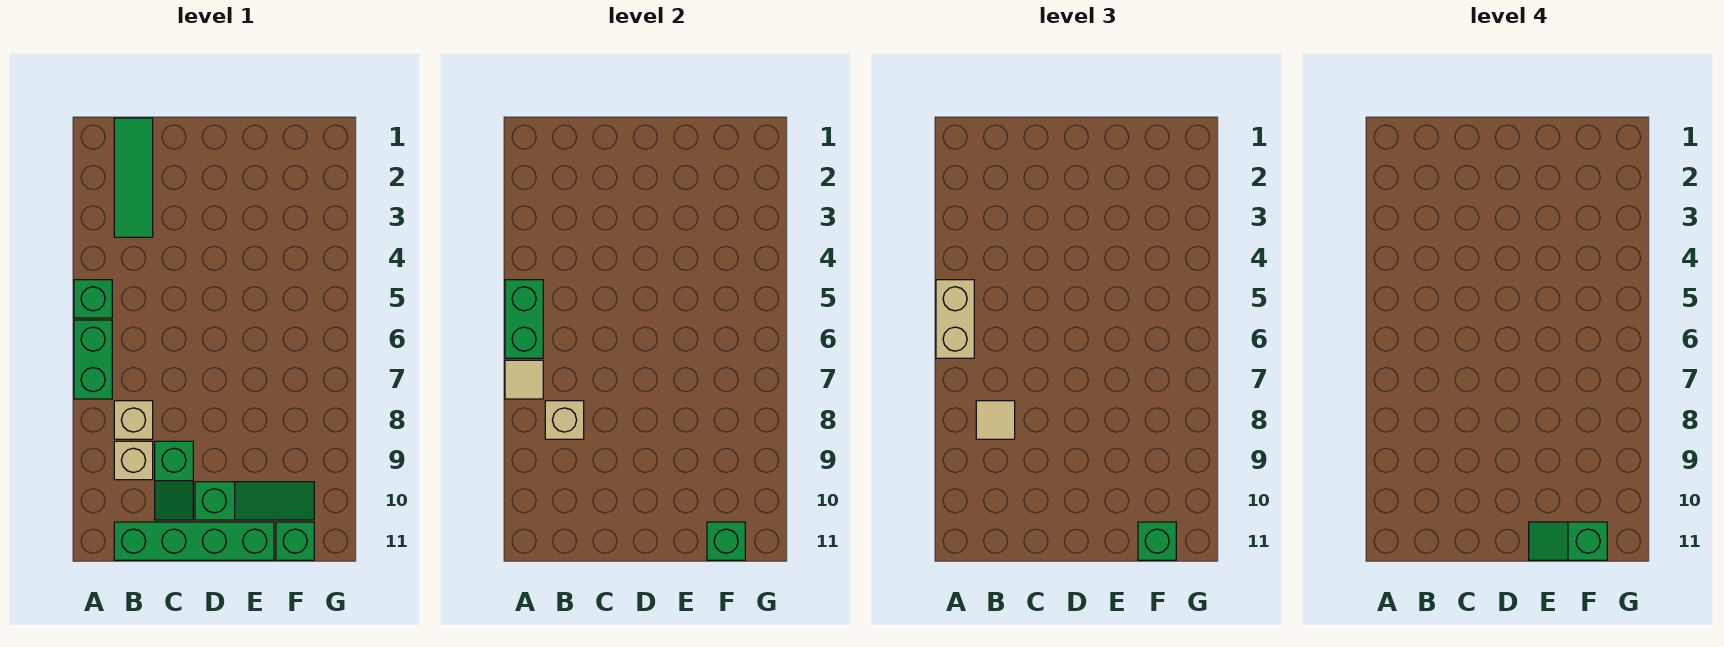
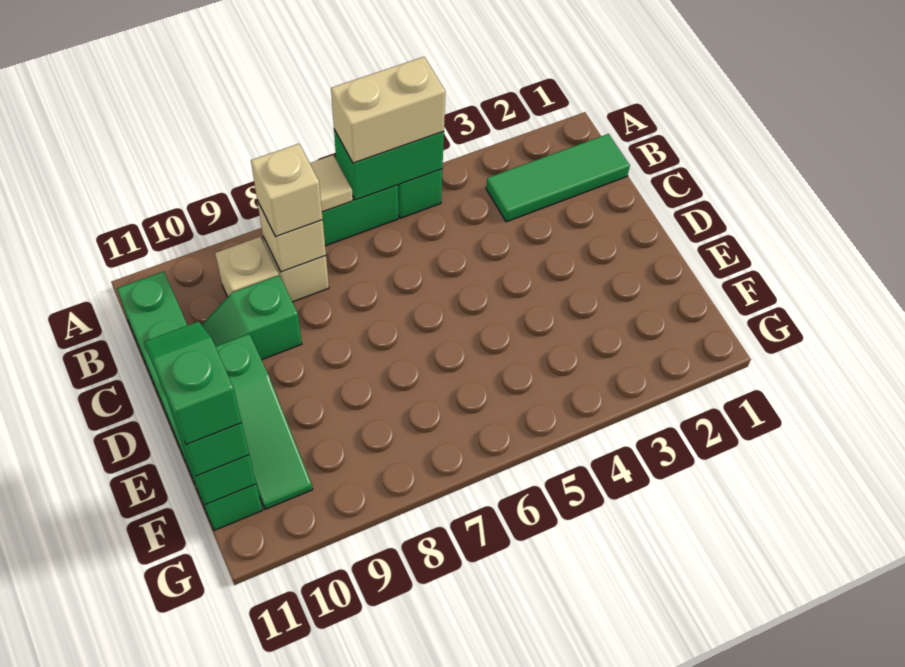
tan 1x1 tile [976,401,1015,439] -> tan 1x1 brick [251,144,323,237]

